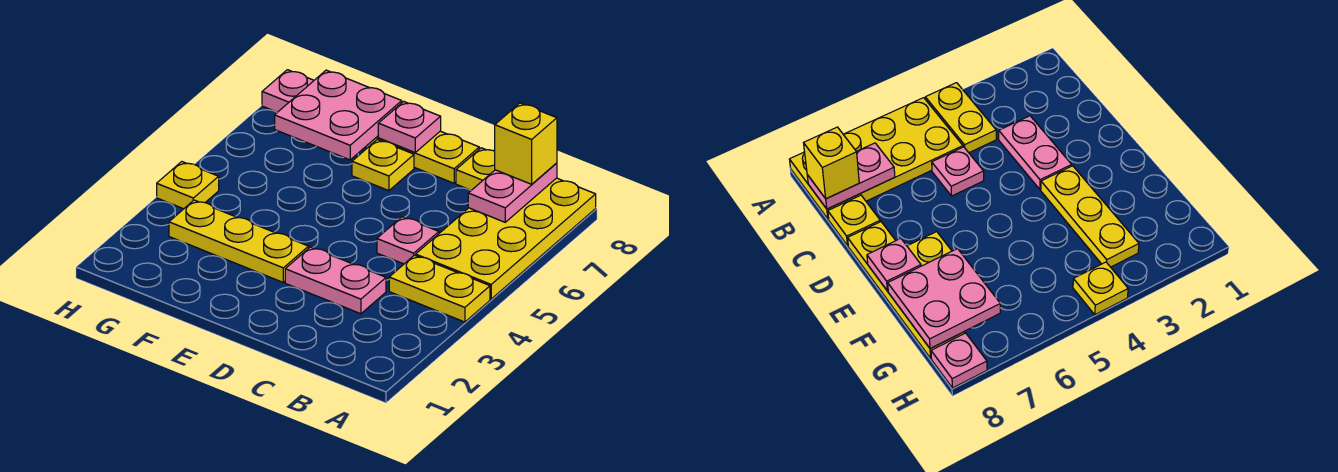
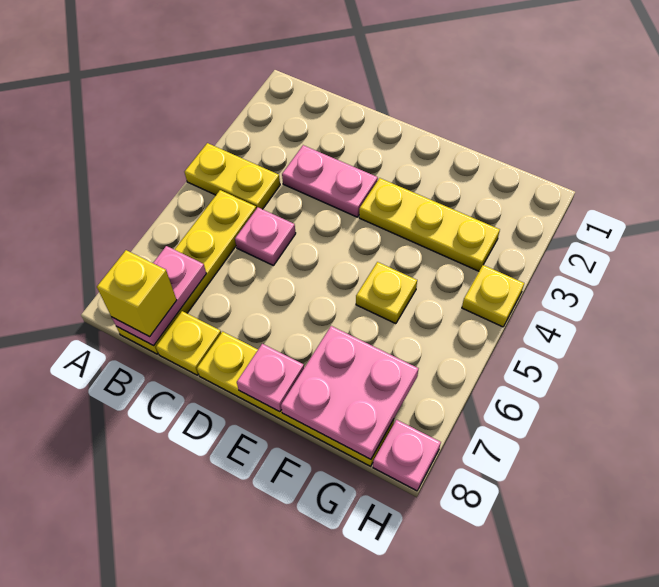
yellow 2x4 plate [416,178,596,299] -> yellow 1x4 plate [116,190,256,354]
yellow 1x1 plate [352,140,414,191] -> yellow 1x1 plate moved to [356,262,417,324]

